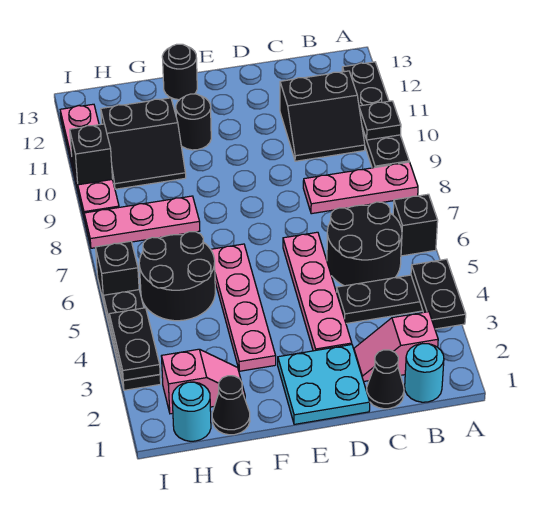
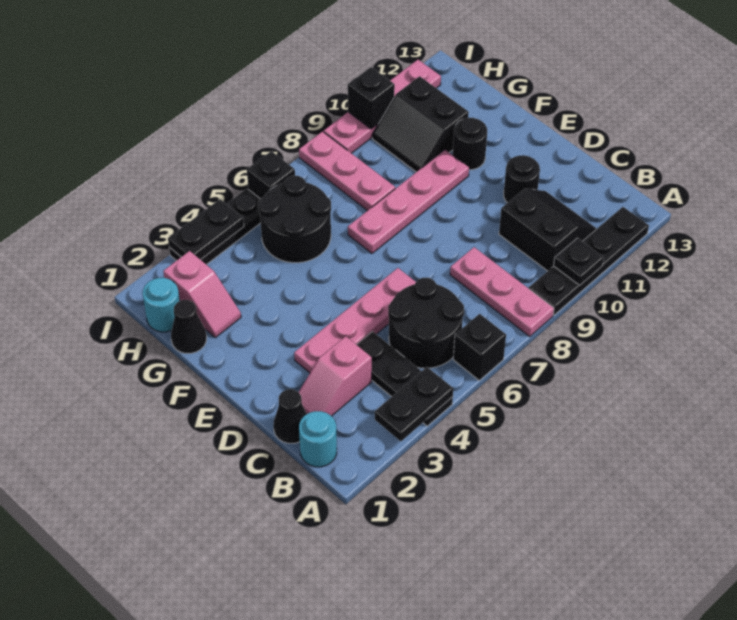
pink 1x2 slope [354,312,438,381] -> pink 1x2 slope turned to [299,336,372,416]
black 2x2 slope [280,71,365,161] -> black 2x2 slope turned to [499,188,597,271]
cyan 2x2 plate [278,345,370,424] -> none
pink 1x4 plate [211,244,276,371] -> pink 1x4 plate moved to [348,150,469,253]
black 1x1 round brick [162,44,197,100] -> black 1x1 round brick moved to [504,155,540,203]

